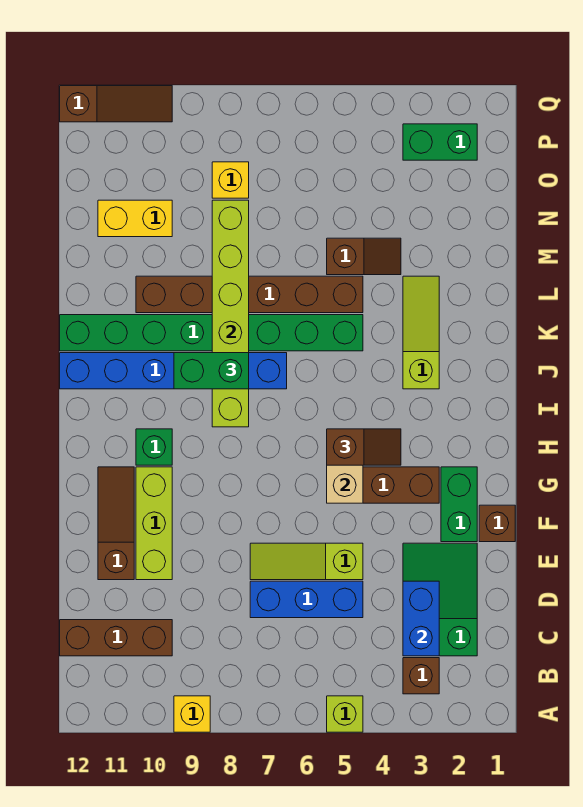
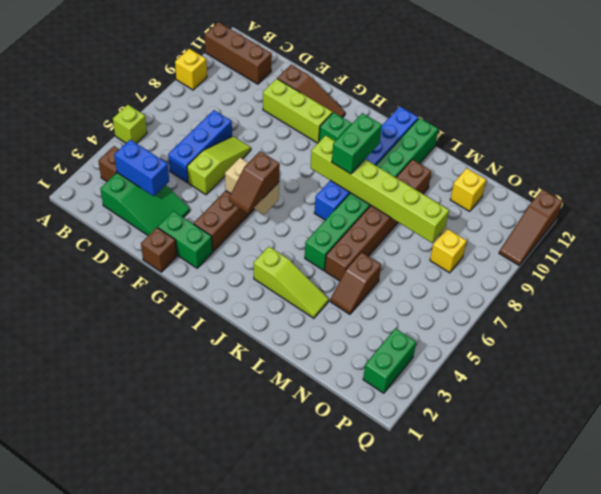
brown 1x3 brick [60,620,172,656] -> brown 1x3 brick turned to [205,22,272,84]
yellow 1x2 brick [98,200,172,237] -> yellow 1x1 brick [450,168,486,211]

